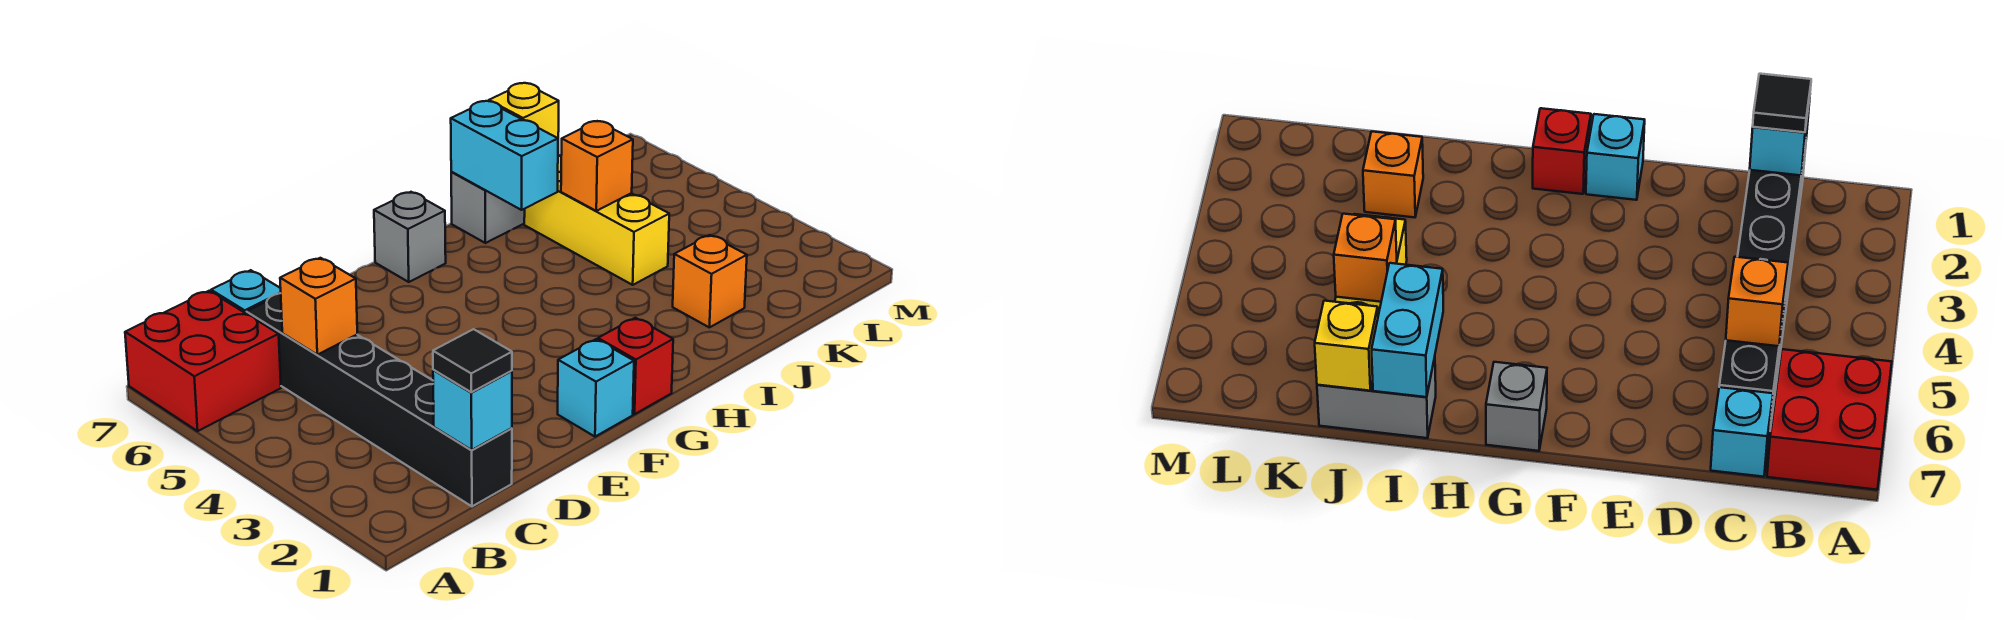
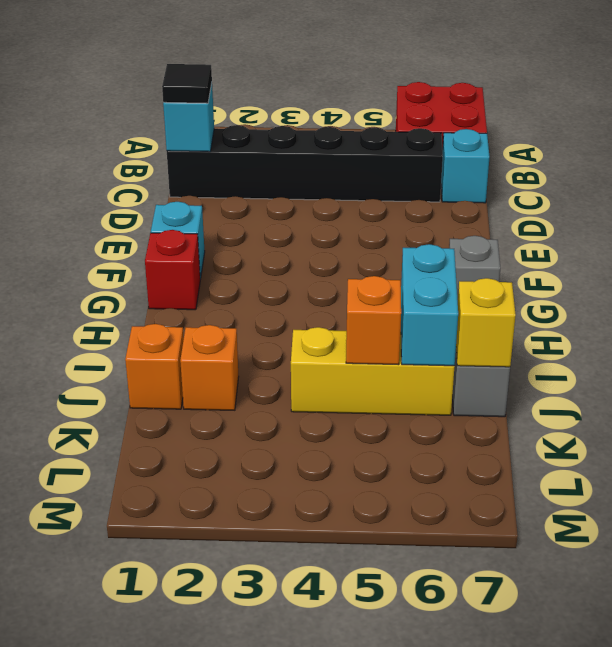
orange 1x1 brick [280,258,357,355] -> orange 1x1 brick moved to [125,324,184,409]
cyan 1x2 brick [451,101,558,210] -> cyan 1x2 brick turned to [401,244,458,366]

